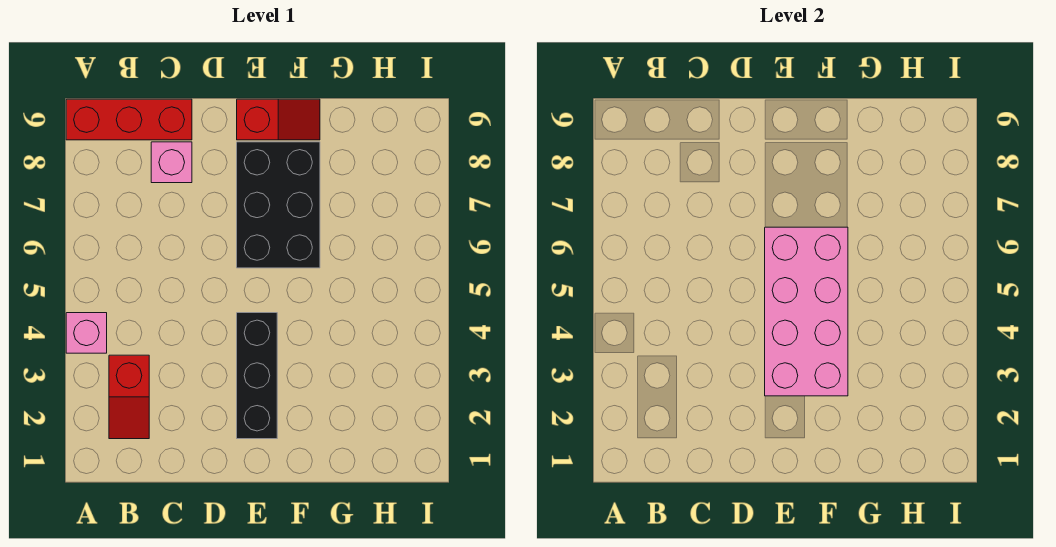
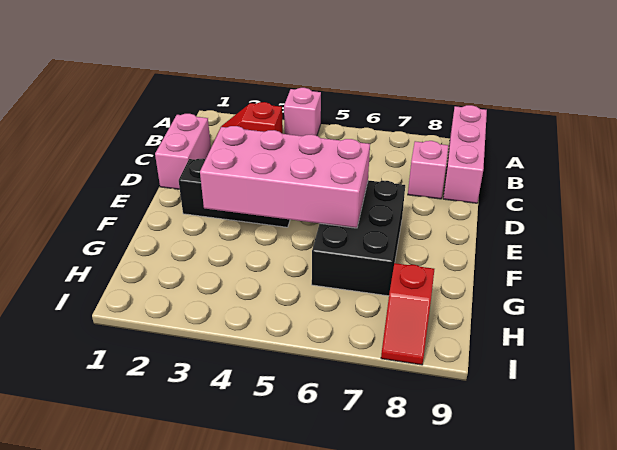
red 1x3 brick [66,99,192,140] -> pink 1x3 brick [443,105,487,203]
none -> pink 1x2 brick [155,114,211,189]
black 2x3 brick [237,142,320,268] -> black 2x3 brick turned to [312,180,405,296]
red 1x2 slope [237,99,320,140] -> red 1x2 slope moved to [381,263,434,365]

